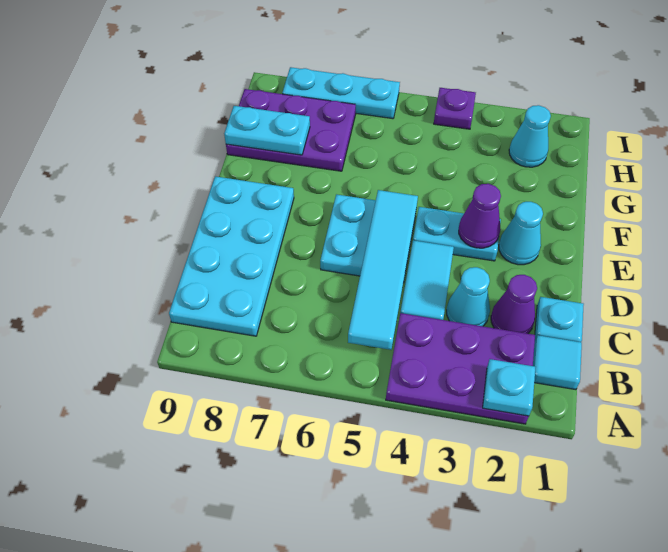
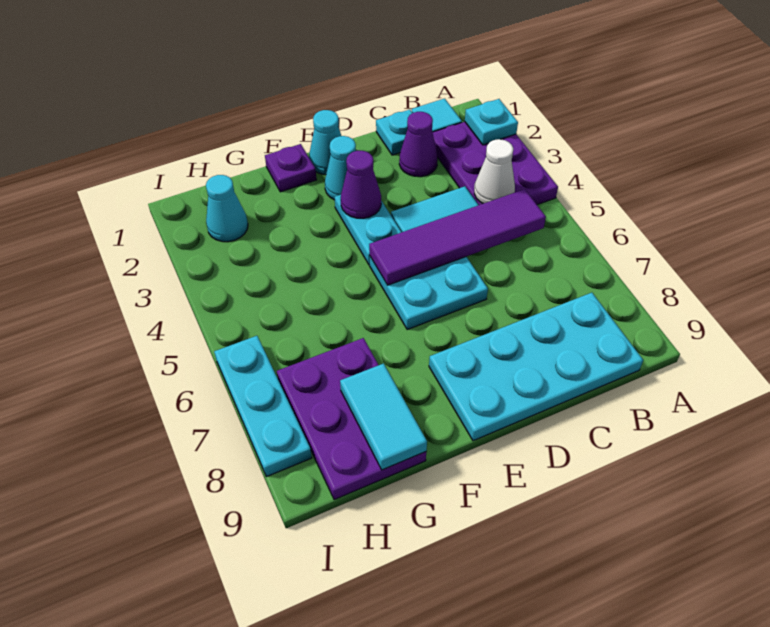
none -> white 1x1 cone [474,139,515,204]
cyan 1x4 tile [348,190,418,350] -> purple 1x4 tile [369,189,546,285]
cyan 1x1 cone [447,267,490,326] -> cyan 1x1 cone moved to [309,110,341,175]
cyan 1x2 plate [224,106,310,155] -> cyan 1x2 tile [340,364,427,470]
purple 1x1 plate [434,88,476,129] -> purple 1x1 plate moved to [265,144,316,192]

